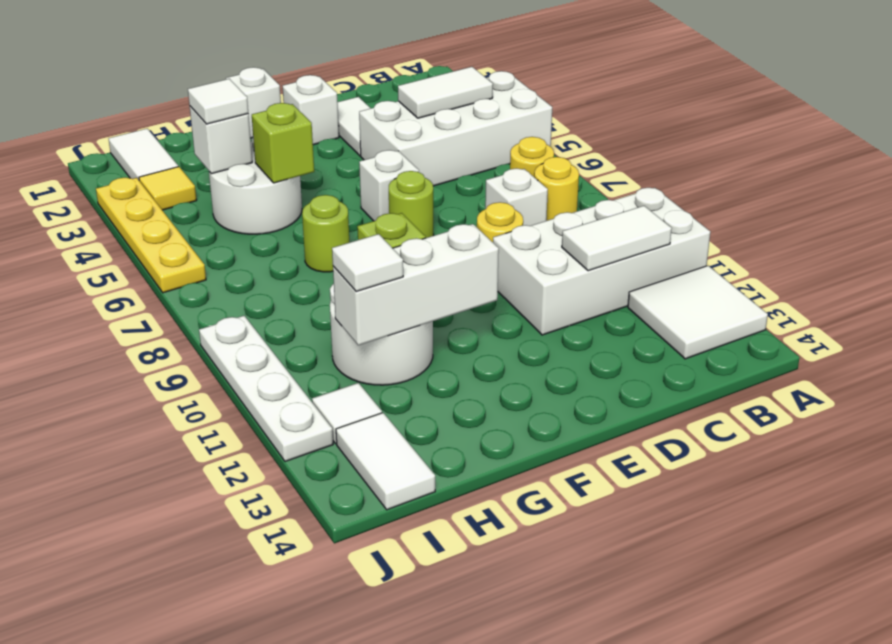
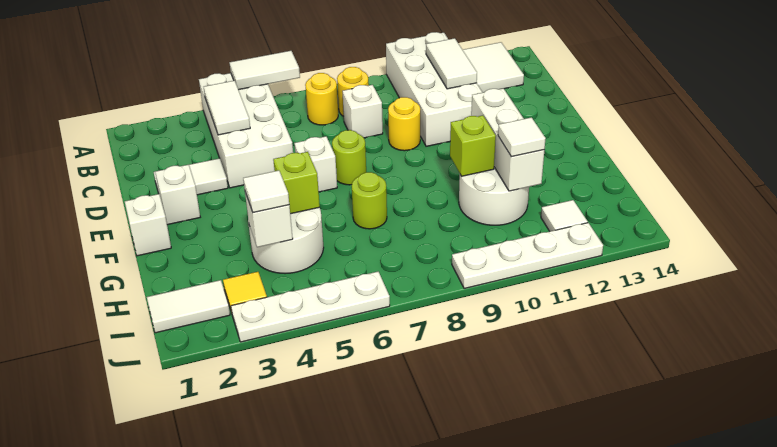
white 1x2 tile [336,413,435,510] -> white 1x2 tile moved to [230,51,300,90]
yellow 1x4 plate [96,178,206,293] -> white 1x4 plate [231,272,390,342]

